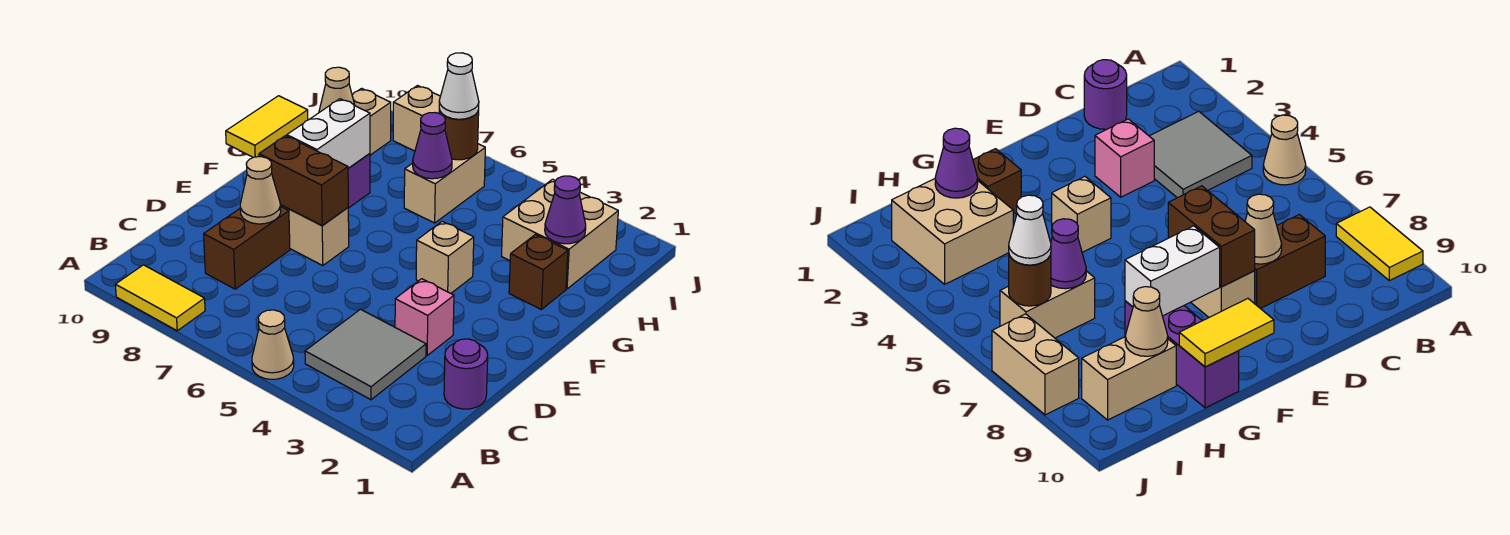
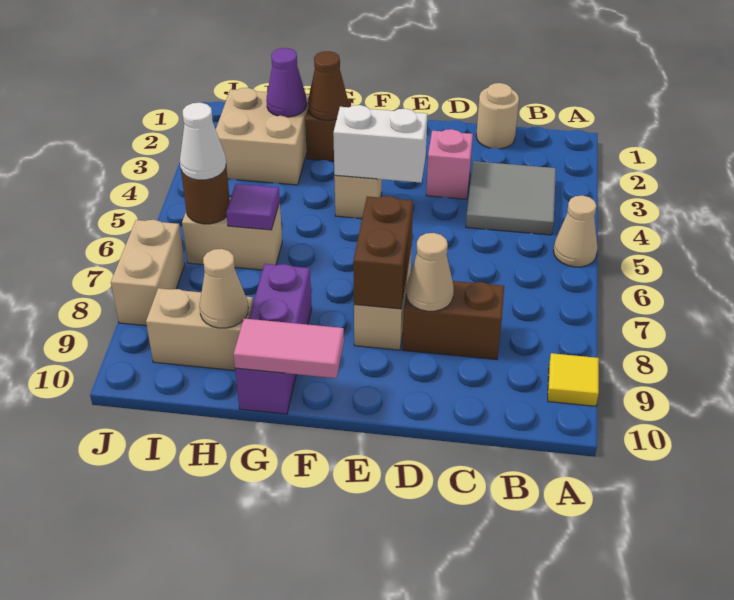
yellow 1x2 tile [115,265,205,331] -> yellow 1x1 tile [548,353,599,406]
purple 1x1 round brick [444,339,488,409] -> tan 1x1 round brick [476,83,519,149]
white 1x2 brick [287,99,370,168] -> white 1x2 brick moved to [333,105,427,183]
yellow 1x2 tile [226,96,308,158] -> pink 1x2 tile [233,319,344,378]
none -> brown 1x1 cone [308,51,348,120]
purple 1x1 cone [413,113,452,179] -> purple 1x1 tile [226,184,280,230]

